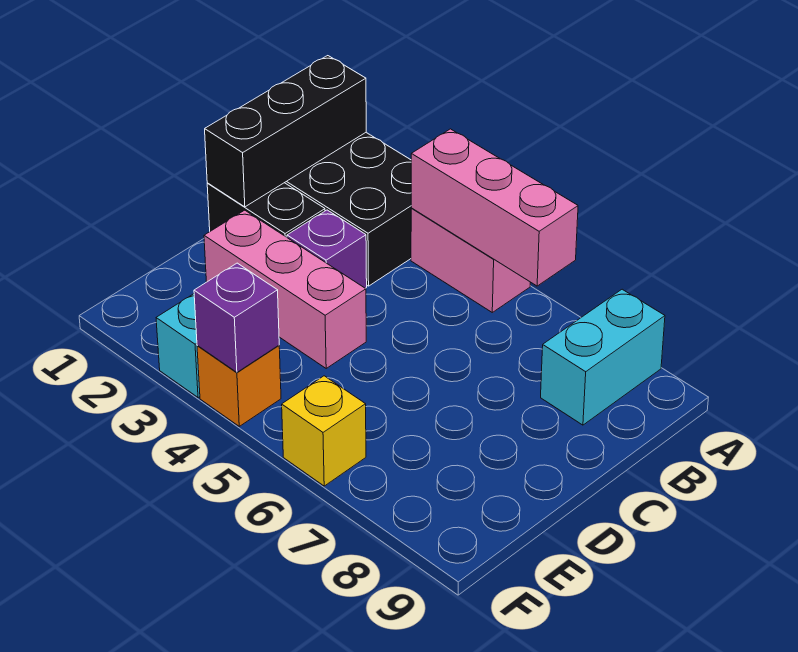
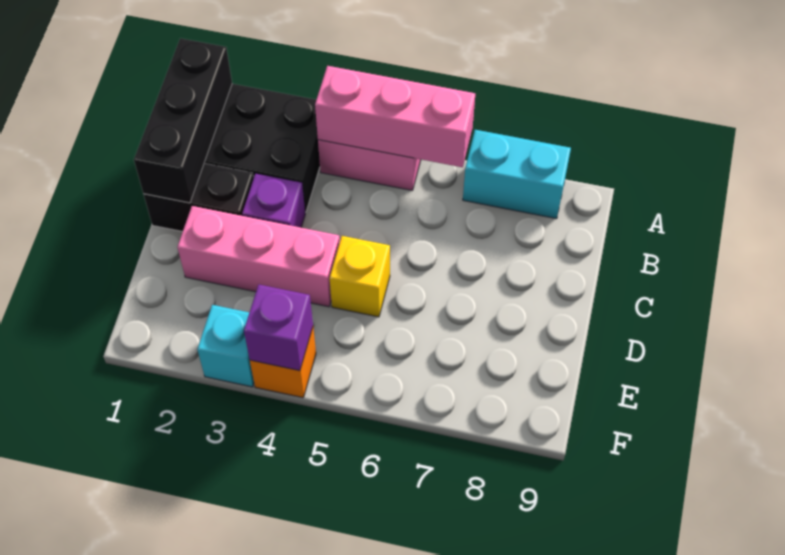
cyan 1x2 brick [541,289,665,425] -> cyan 1x2 brick turned to [463,130,571,219]
yellow 1x1 brick [282,376,366,486] -> yellow 1x1 brick moved to [330,236,390,317]

